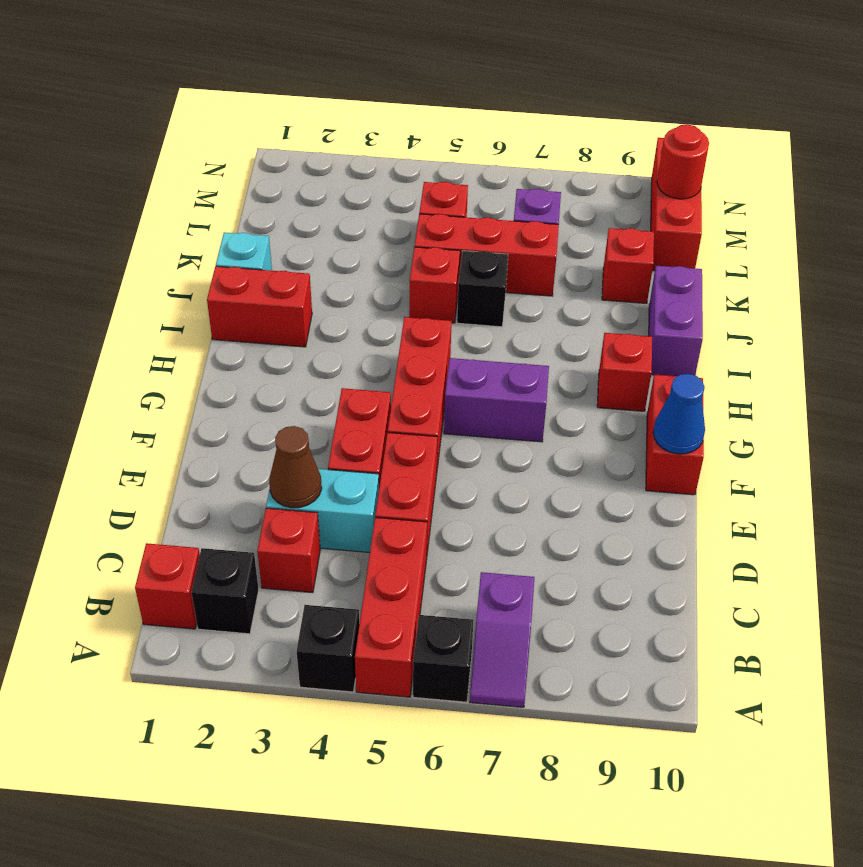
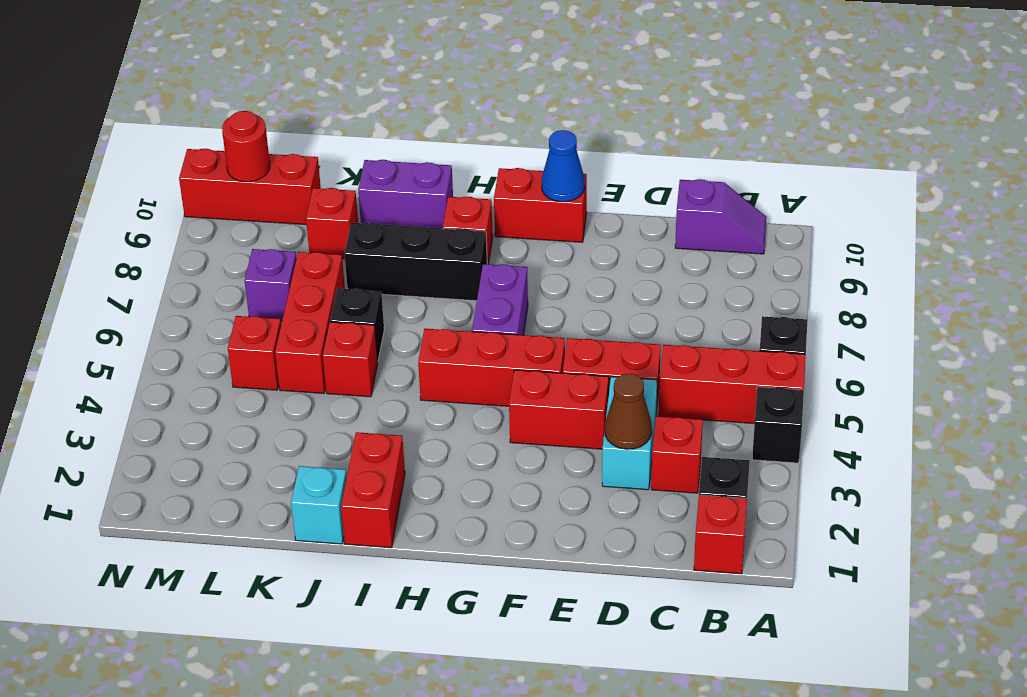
purple 1x2 slope [470,572,534,707] -> purple 1x2 slope moved to [675,179,767,254]
none -> black 1x3 brick [344,223,487,301]

